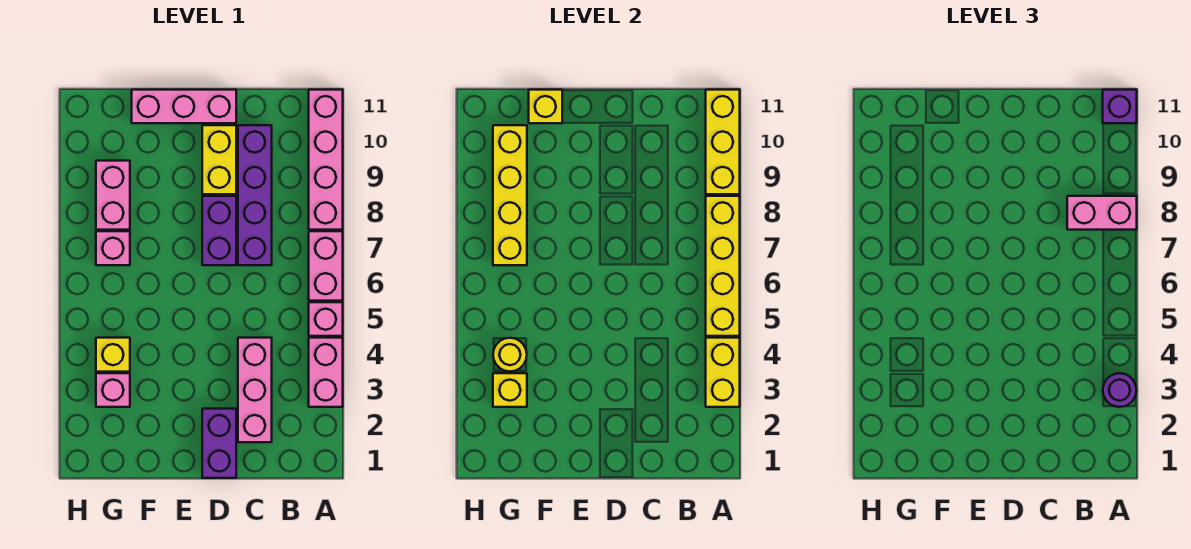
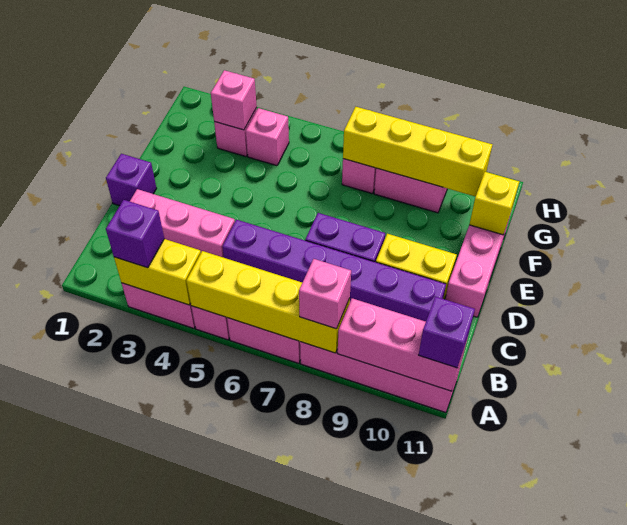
purple 1x1 round brick [1103,373,1136,407] -> purple 1x1 brick [106,200,164,268]
pink 1x2 brick [1067,196,1137,230] -> pink 1x1 brick [299,259,351,329]
yellow 1x3 brick [706,90,740,194] -> pink 1x3 brick [338,298,467,391]
purple 1x4 brick [238,125,272,265] -> purple 1x6 brick [222,220,446,321]
purple 1x2 brick [202,409,236,478] -> purple 1x1 brick [106,154,157,206]
yellow 1x1 brick [493,373,527,407] -> pink 1x1 brick [211,70,257,130]
yellow 1x1 brick [96,338,130,372] -> pink 1x1 brick [246,108,289,166]
yellow 1x1 round brick [493,338,527,372] -> none

